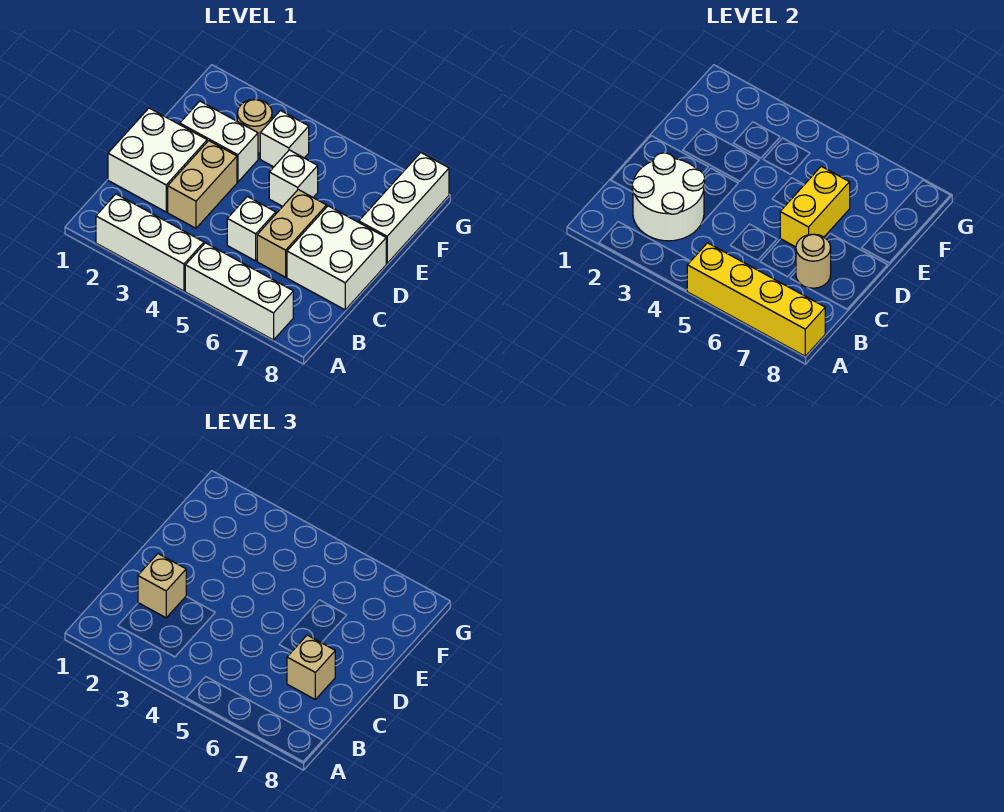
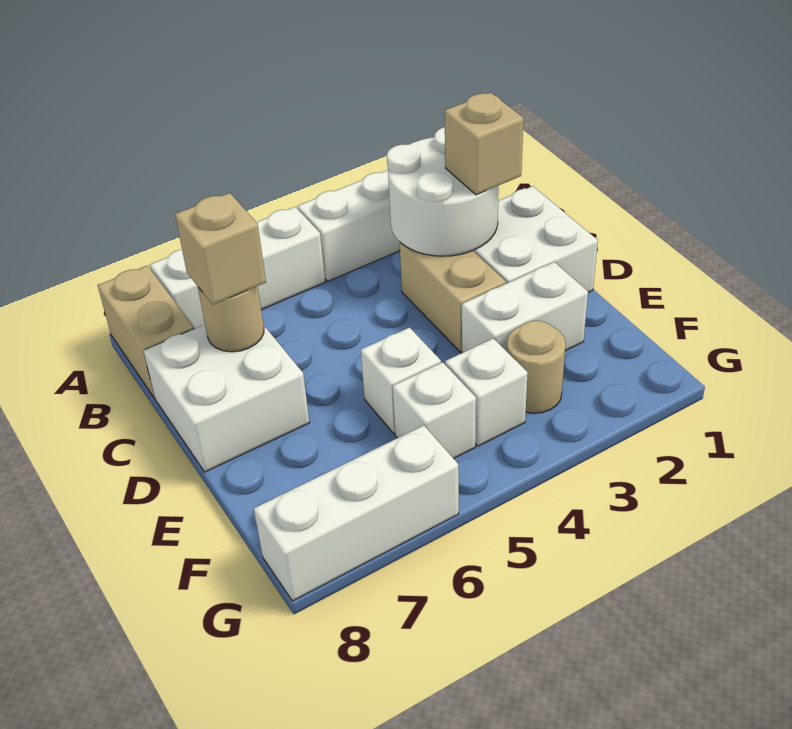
yellow 1x4 brick [687,243,825,356] -> none
white 1x1 brick [227,197,276,261] -> white 1x1 brick moved to [393,362,476,459]
tan 1x2 brick [257,190,327,277] -> tan 1x2 brick moved to [98,266,194,398]
yellow 1x2 brick [780,166,850,247] -> none
white 1x3 brick [359,153,449,263] -> white 1x3 brick turned to [254,425,459,601]

